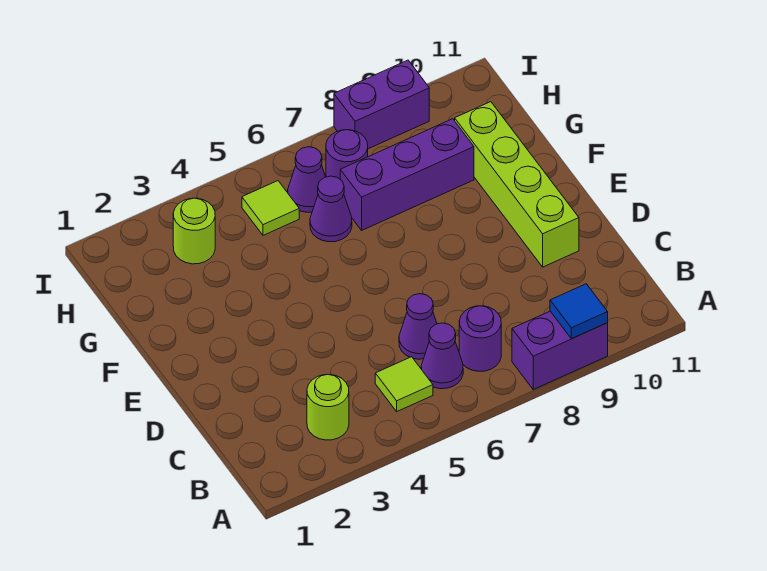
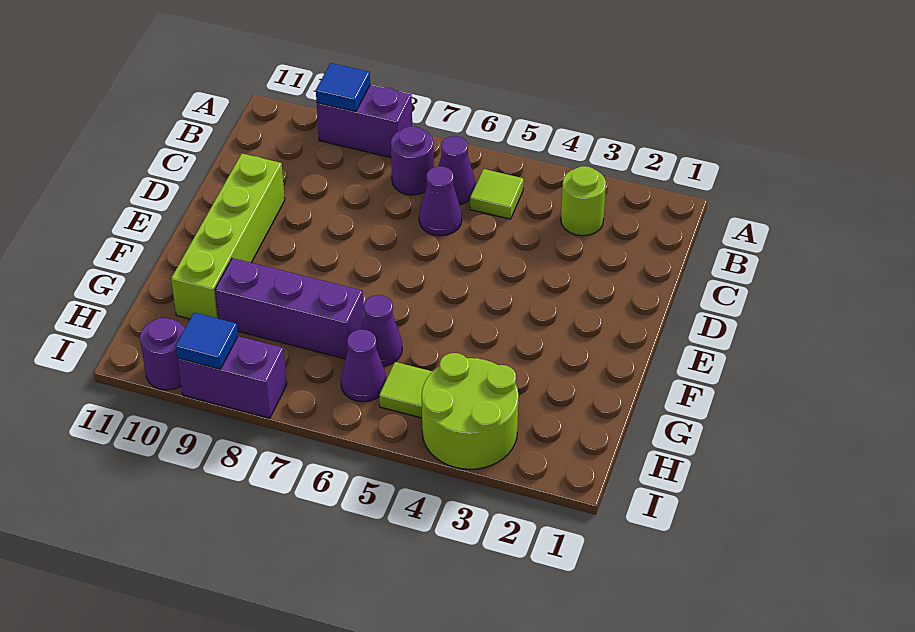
lime 1x1 round brick [173,198,215,264] -> lime 2x2 round brick [422,353,519,469]
purple 1x1 round brick [326,130,368,179] -> purple 1x1 round brick moved to [140,318,185,390]
none -> blue 1x1 tile [176,313,238,369]

